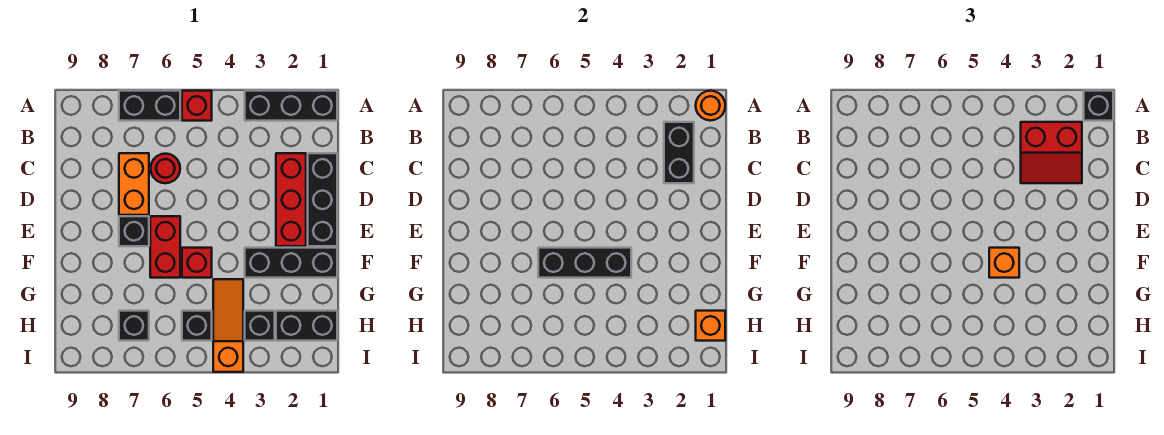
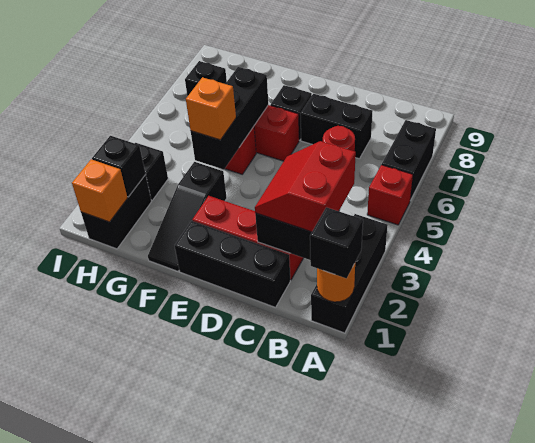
orange 1x2 brick [119,153,149,215] -> black 1x2 brick [300,94,373,159]
black 1x3 brick [245,248,337,278] -> black 1x3 slope [148,162,227,271]
orange 1x3 slope [213,279,243,372] -> none
black 1x1 brick [182,311,212,341] -> black 1x1 brick moved to [92,136,146,197]

